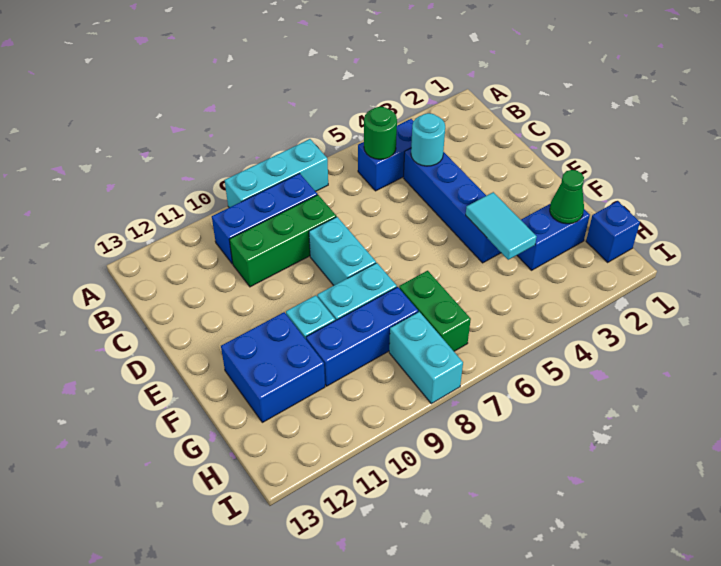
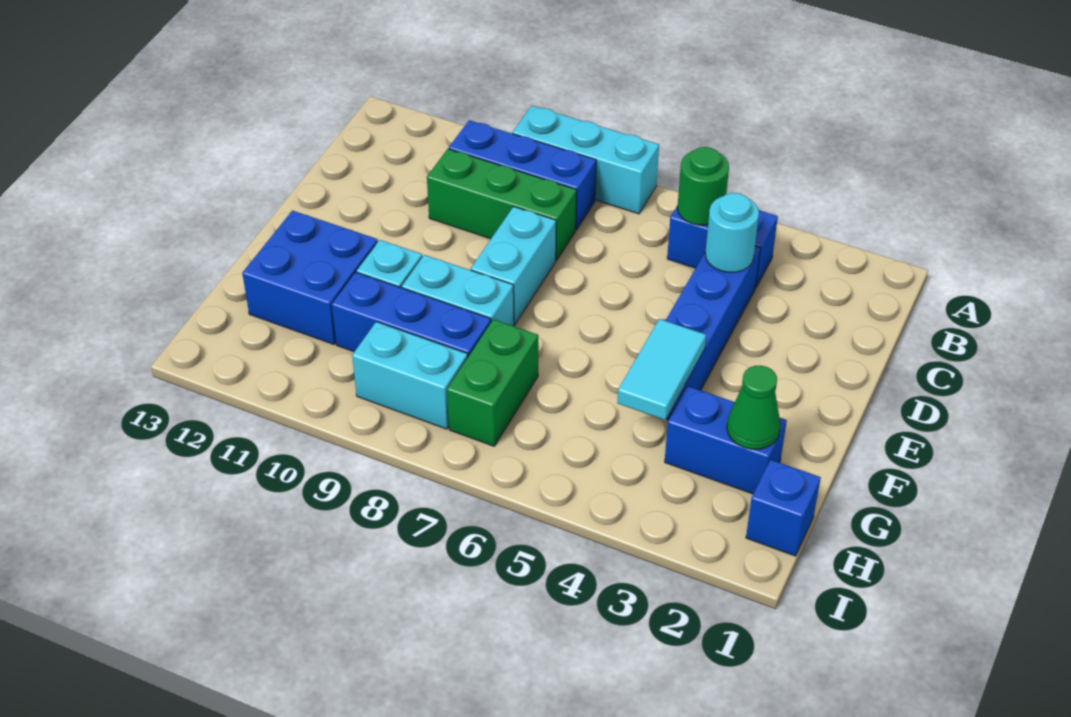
cyan 1x2 brick [389,312,463,404] -> cyan 1x2 brick turned to [352,322,468,429]

